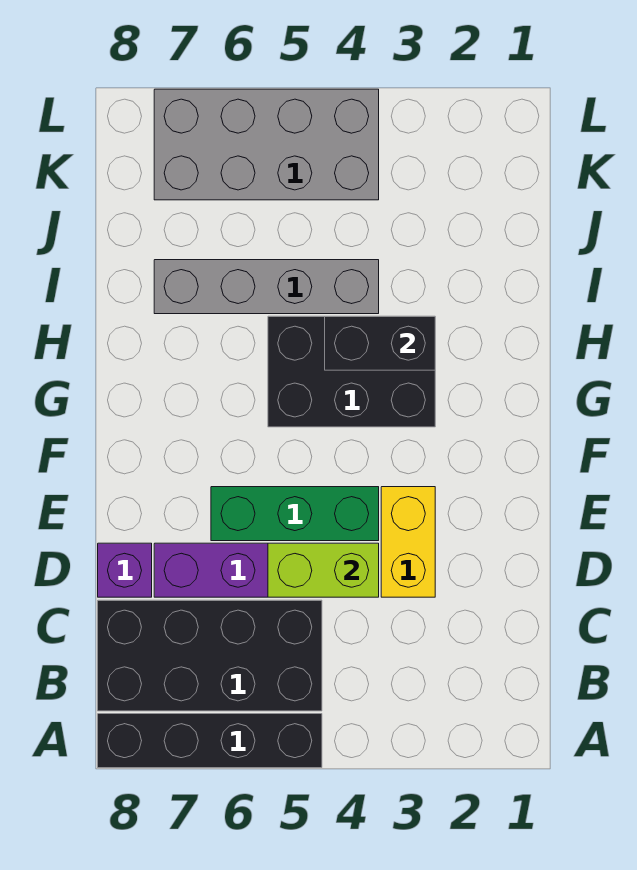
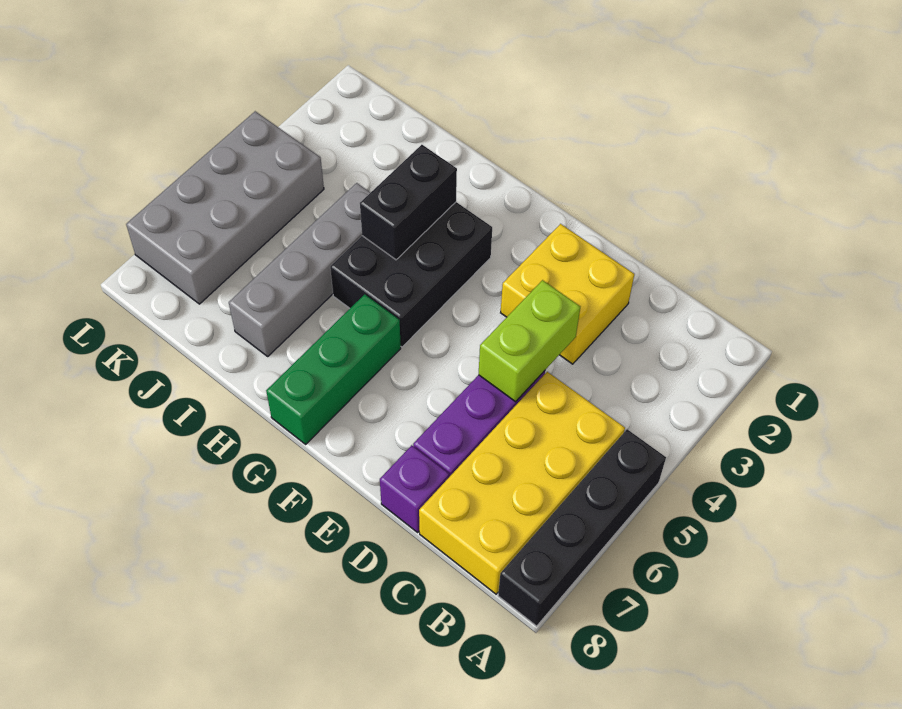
black 2x4 brick [98,600,322,711] -> yellow 2x4 brick [419,372,625,594]
yellow 1x2 brick [381,487,435,597] -> yellow 2x2 brick [501,224,634,364]
green 1x3 brick [211,487,379,541] -> green 1x3 brick moved to [266,294,401,444]

